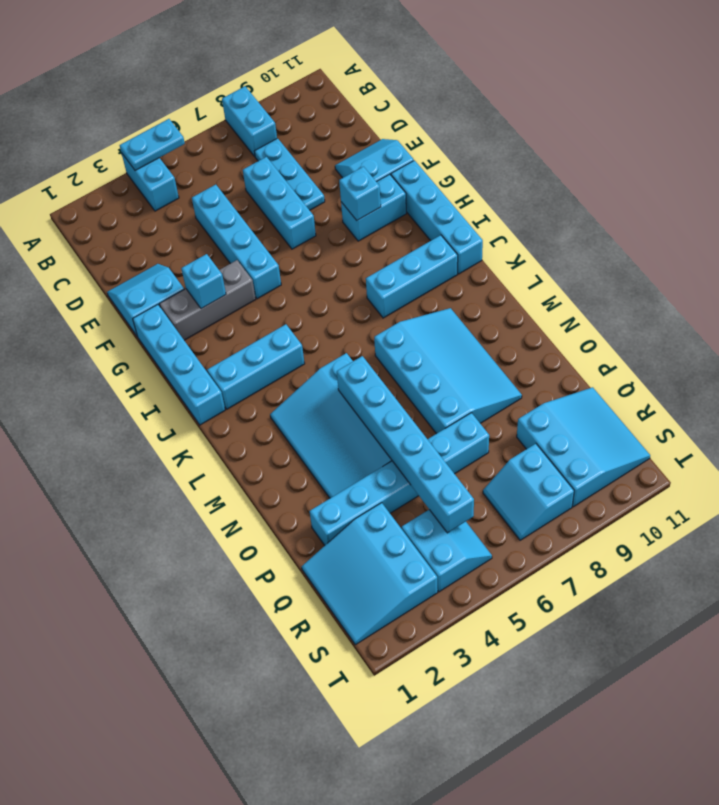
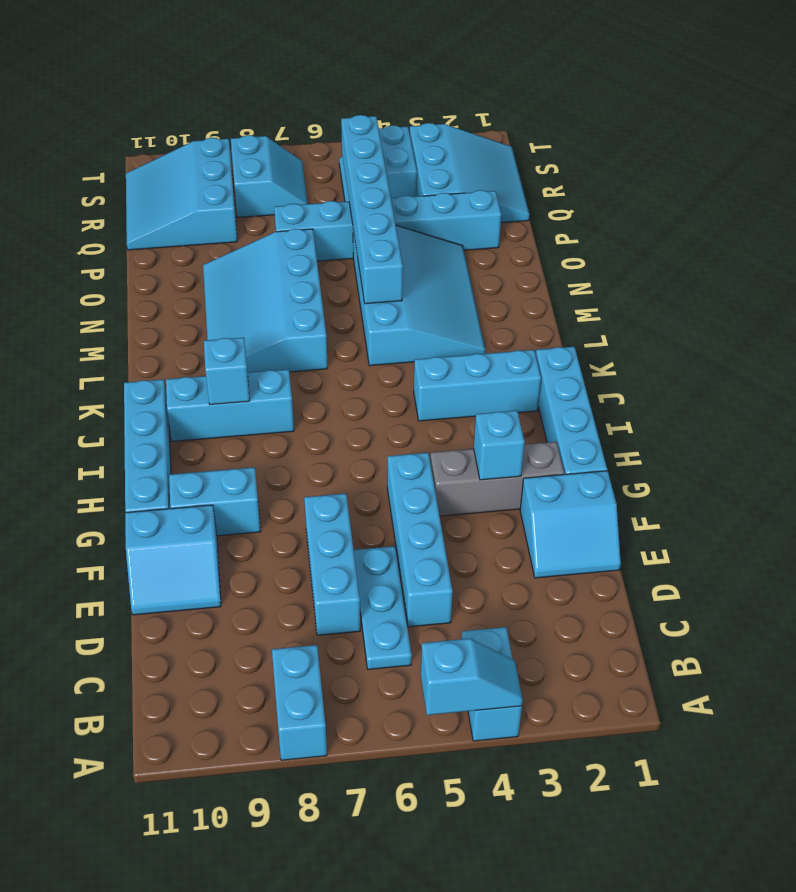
cyan 1x2 plate [120,119,185,171] -> cyan 1x2 slope [421,638,523,715]
cyan 1x3 plate [254,138,325,210] -> cyan 1x3 plate moved to [354,546,412,669]
cyan 1x1 brick [339,167,381,220] -> cyan 1x1 brick moved to [204,337,250,405]

